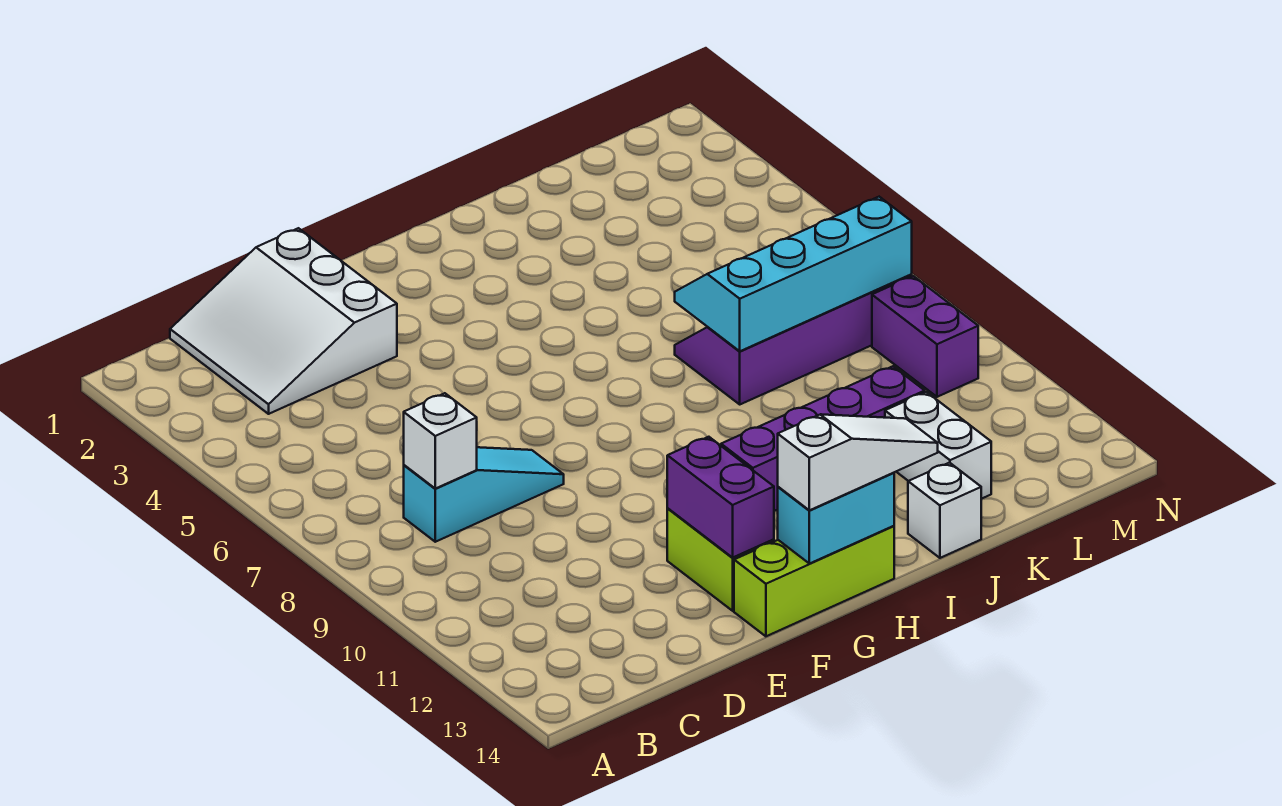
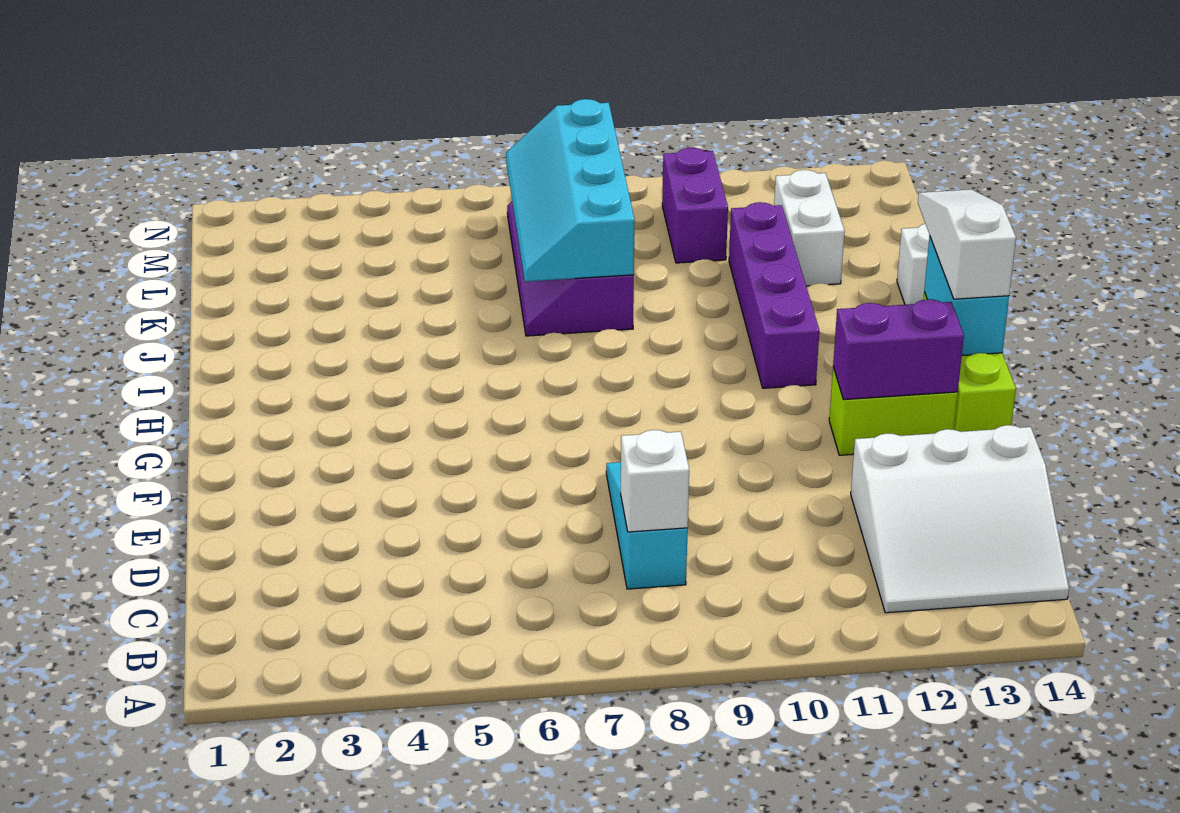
white 3x3 slope [170,228,397,414] -> white 3x3 slope moved to [851,425,1069,613]
white 1x2 brick [885,392,991,499] -> white 1x2 brick turned to [774,170,845,286]
purple 1x2 brick [872,276,978,397] -> purple 1x2 brick turned to [662,148,728,263]

